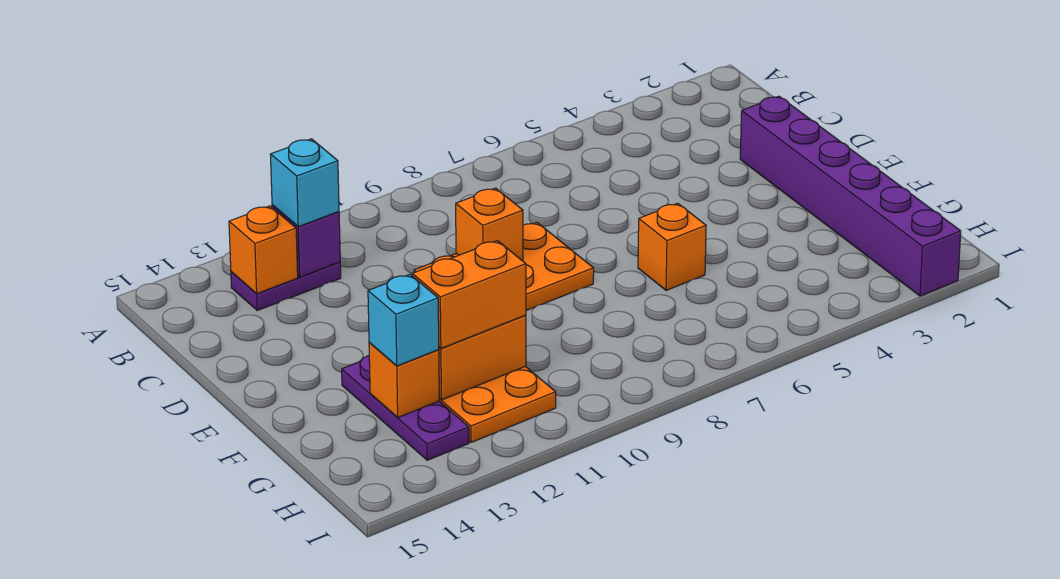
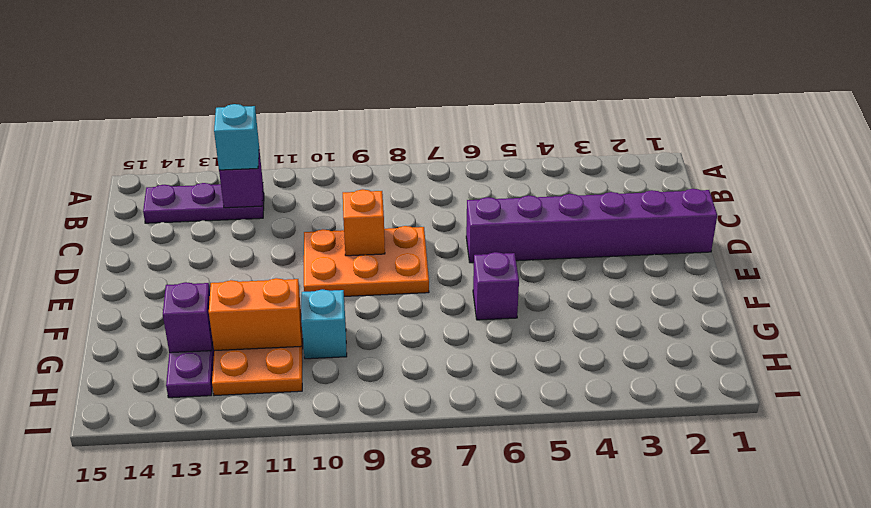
purple 1x2 plate [231,262,341,310] -> purple 1x3 plate [143,183,264,223]
orange 1x1 brick [229,206,298,294] -> none
purple 1x6 brick [740,96,961,296] -> purple 1x6 brick turned to [466,189,717,263]
orange 1x1 brick [638,203,706,290] -> purple 1x1 brick [473,252,519,320]
orange 1x2 brick [412,241,526,348] -> none
orange 1x1 brick [369,343,439,417] -> purple 1x1 brick [163,282,213,353]
cyan 1x1 brick [368,274,439,366] -> cyan 1x1 brick moved to [301,289,347,359]

